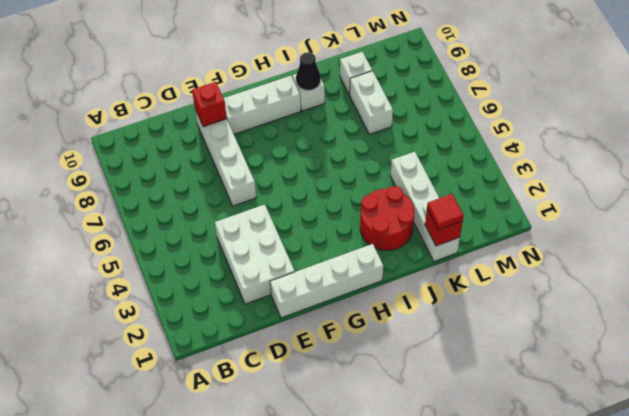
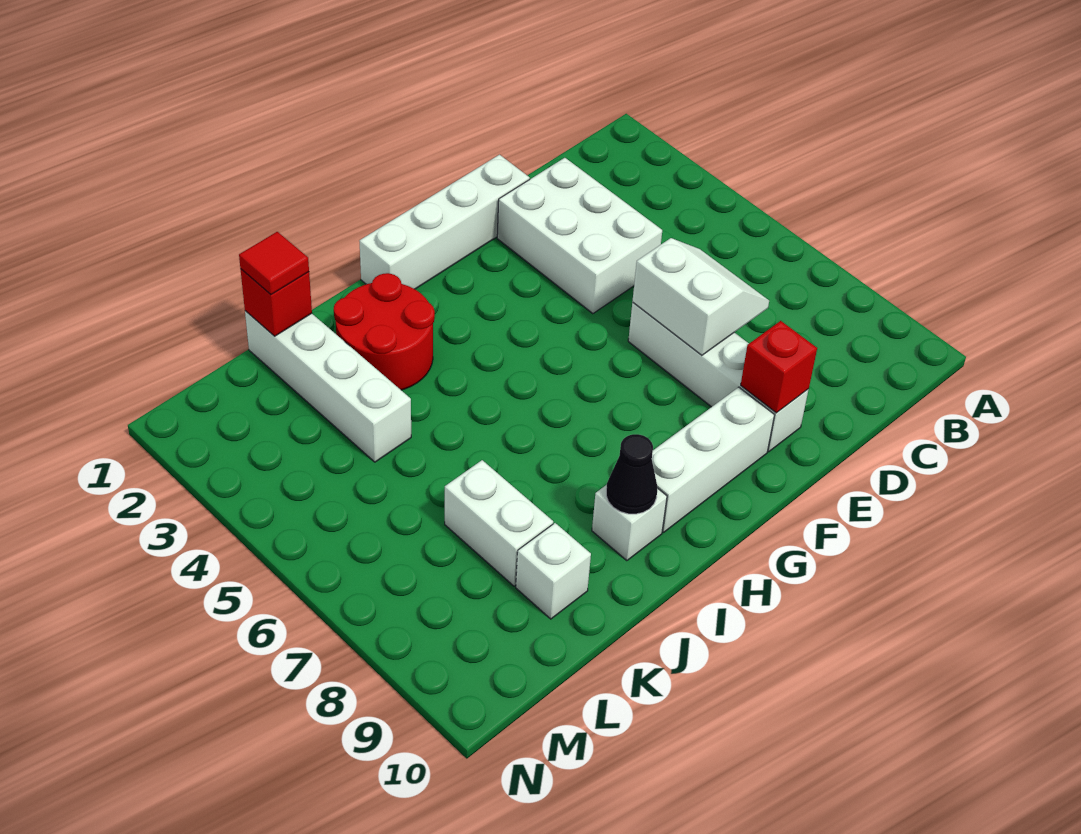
none -> white 2x2 slope [632,238,769,355]

